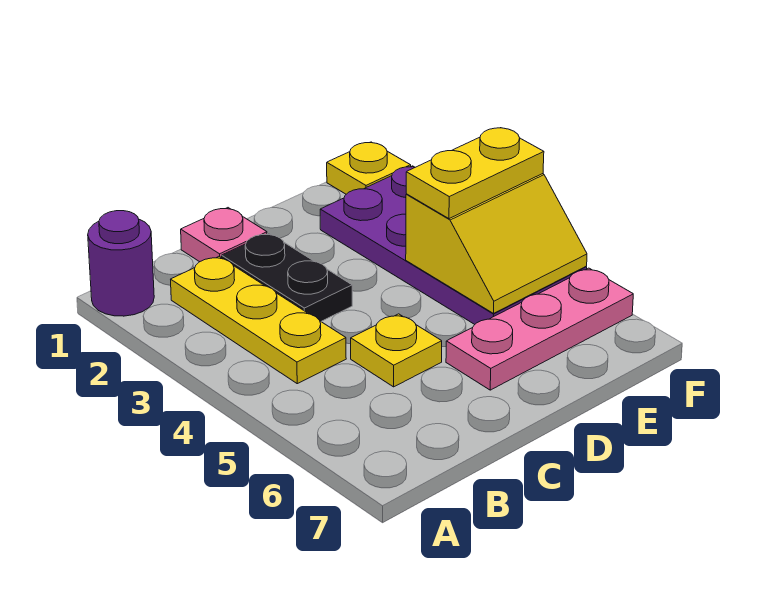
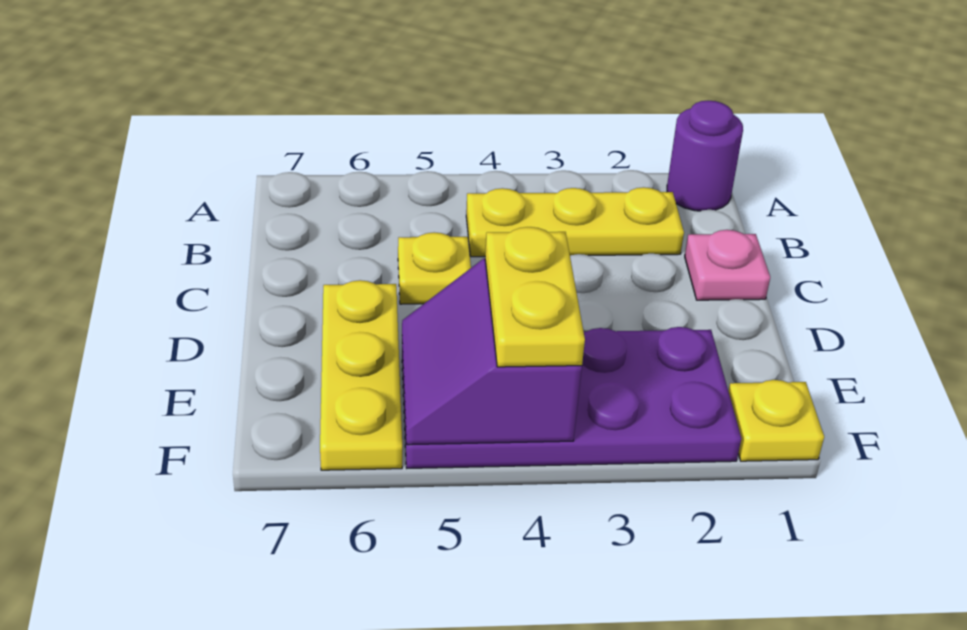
black 1x2 plate [222,233,352,321] -> none
pink 1x3 plate [446,268,633,390] -> yellow 1x3 plate [320,280,402,470]
yellow 2x2 slope [406,174,587,313] -> purple 2x2 slope [402,259,582,445]

